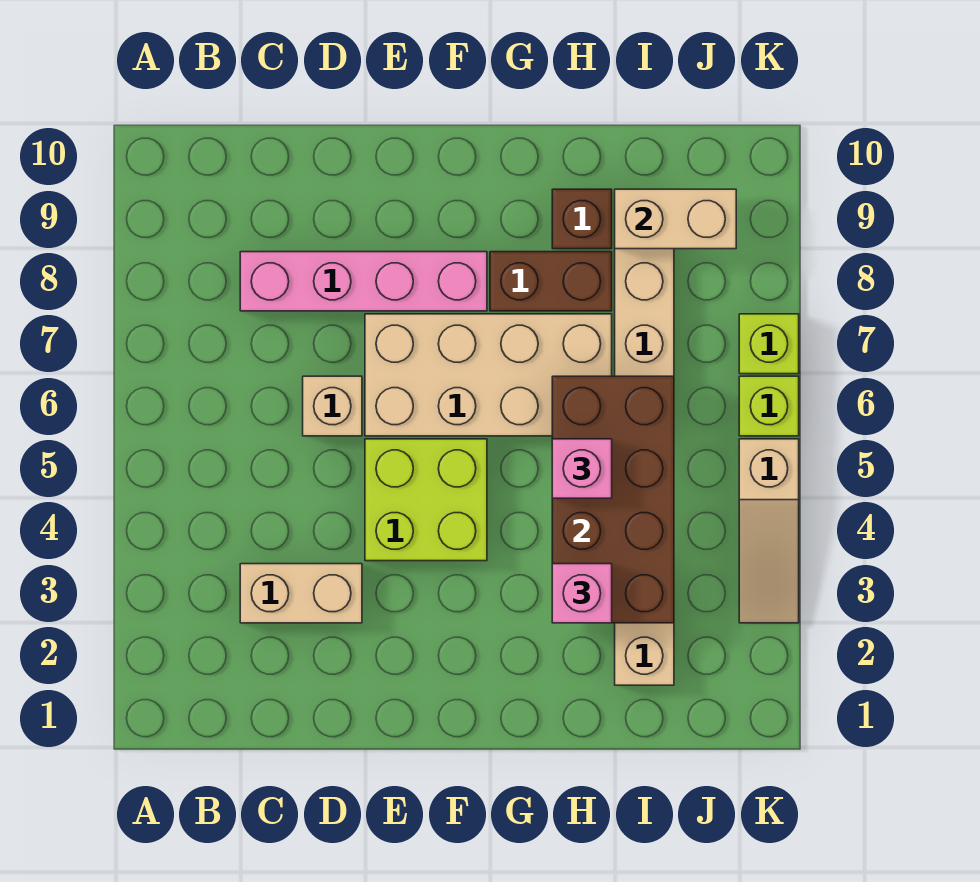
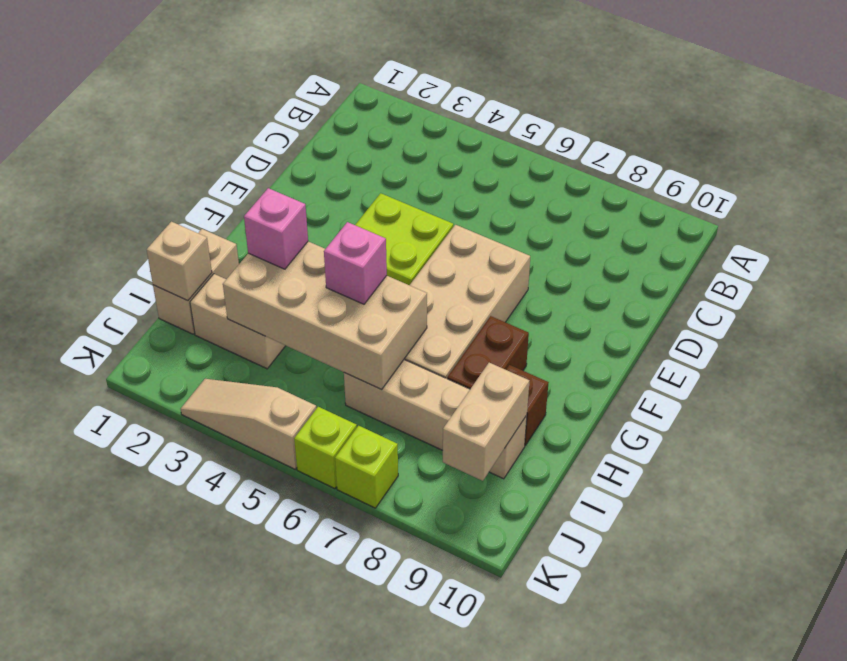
tan 1x2 brick [240,564,362,623] -> tan 1x2 brick moved to [153,229,239,334]
pink 1x4 brick [240,252,487,311] -> none
tan 1x1 brick [303,376,362,436] -> tan 1x1 brick moved to [147,222,212,301]
brown 2x4 brick [552,376,674,623] -> tan 2x4 brick [223,241,427,389]

